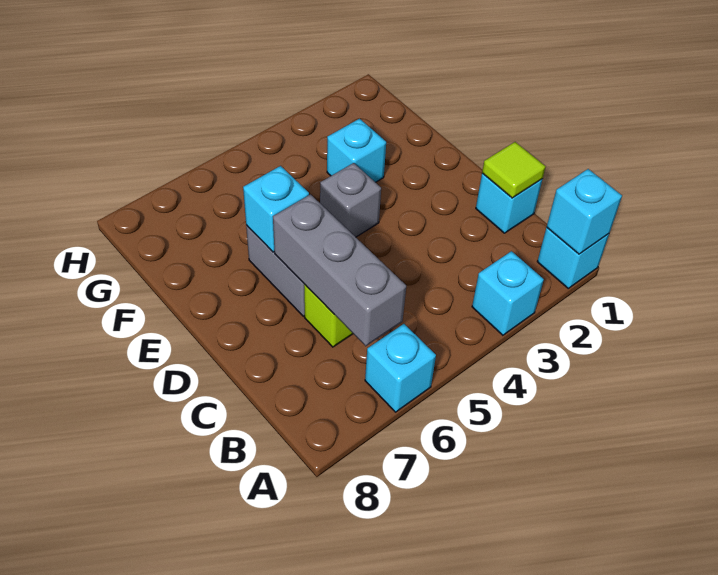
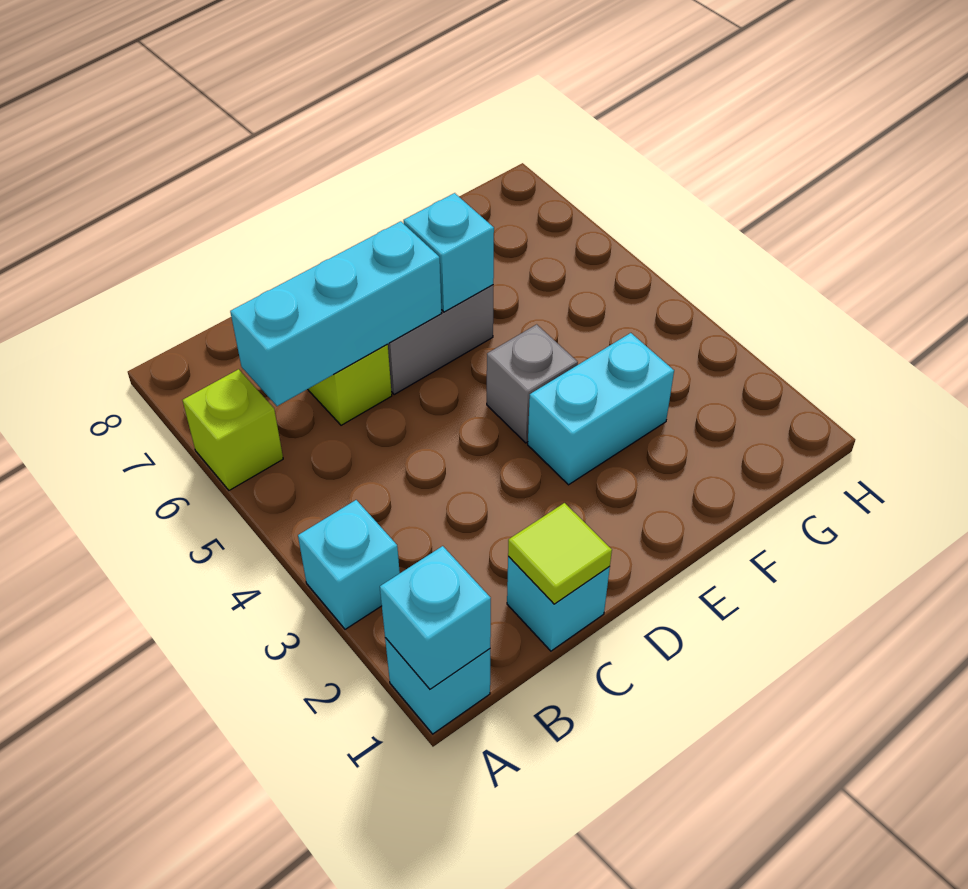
cyan 1x1 brick [365,324,436,412] -> lime 1x1 brick [183,369,283,490]
grey 1x3 brick [273,194,406,346] -> cyan 1x3 brick [230,221,442,406]
cyan 1x1 brick [327,119,386,182] -> cyan 1x2 brick [528,333,674,485]

